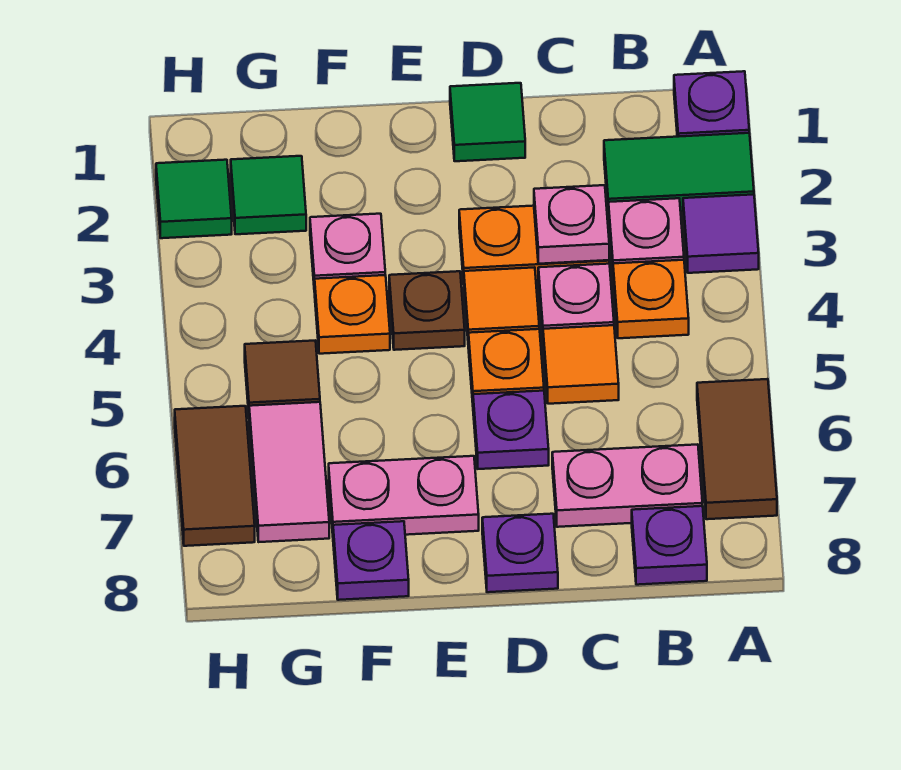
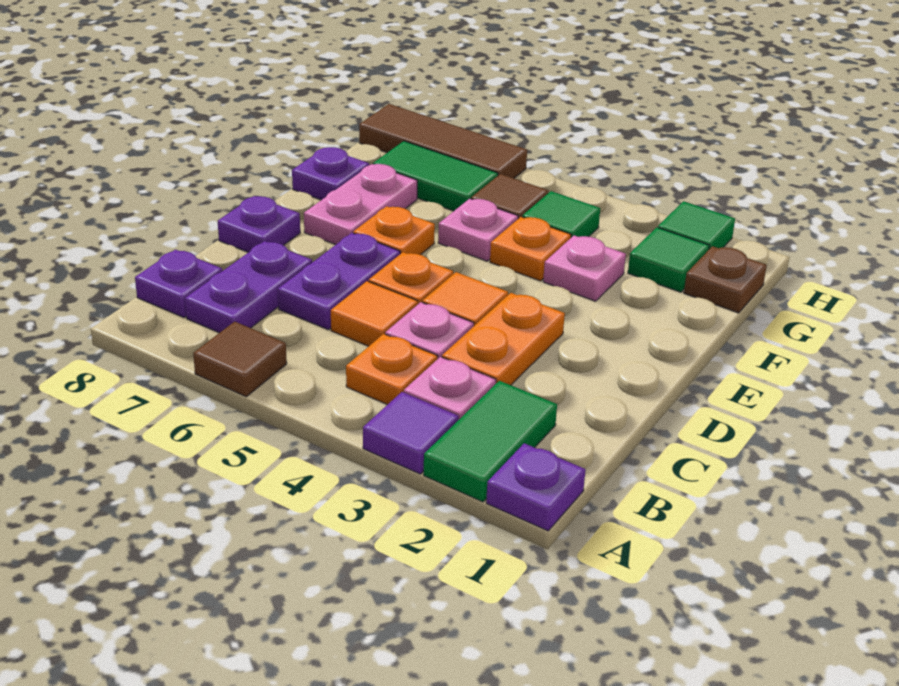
brown 1x2 tile [697,379,777,519] -> brown 1x1 tile [193,321,287,397]
pink 1x2 plate [552,444,702,527] -> purple 1x2 plate [185,241,312,333]
pink 1x1 plate [534,185,609,264] -> pink 1x1 plate moved to [438,199,518,261]
green 1x1 tile [450,83,525,161] -> green 1x1 tile moved to [522,191,600,237]
purple 1x1 plate [473,391,549,469] -> purple 1x2 plate [278,233,400,330]
brown 1x1 plate [389,271,465,350] -> brown 1x1 plate moved to [684,246,767,313]
none -> orange 1x1 plate [353,206,435,255]
pink 1x2 tile [249,402,329,542] -> green 1x2 tile [373,141,498,211]
brown 1x2 tile [175,406,255,546] -> brown 1x3 tile [359,104,527,178]

